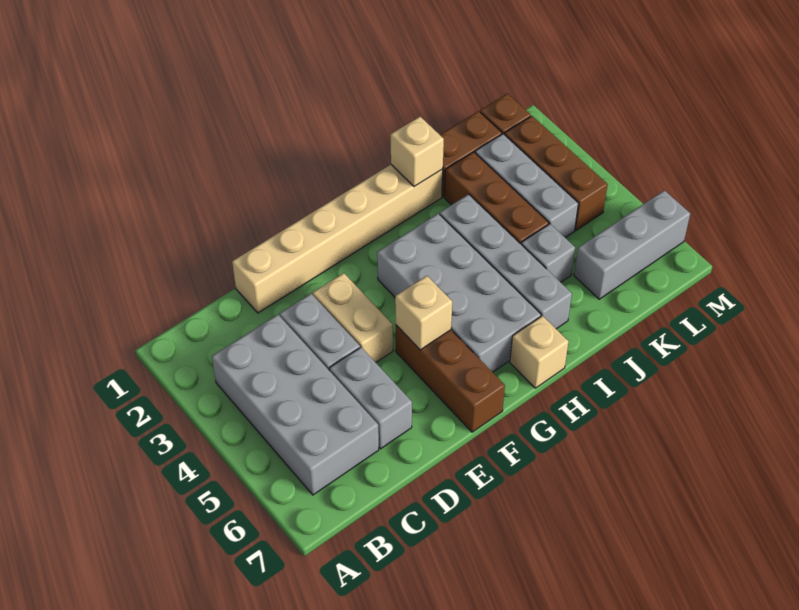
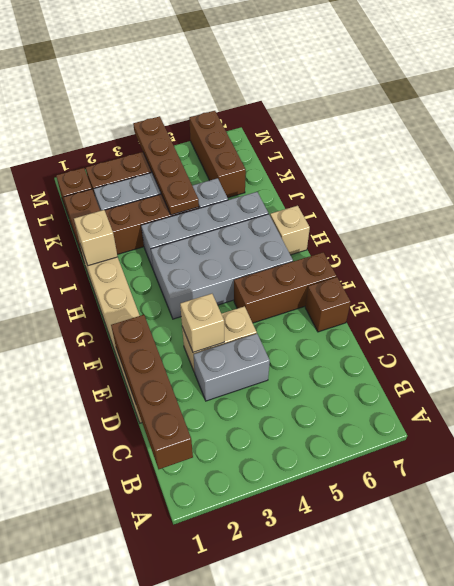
none -> brown 1x4 brick [111,315,193,469]
grey 2x4 brick [212,315,379,495] -> none
grey 1x2 brick [329,347,412,449] -> none
none -> brown 1x1 brick [305,277,351,332]
tan 1x1 brick [395,276,452,350] -> tan 1x1 brick moved to [180,294,224,352]
none -> brown 1x4 plate [133,116,199,215]
grey 1x3 brick [574,190,690,299] -> brown 1x3 brick [189,111,246,198]

